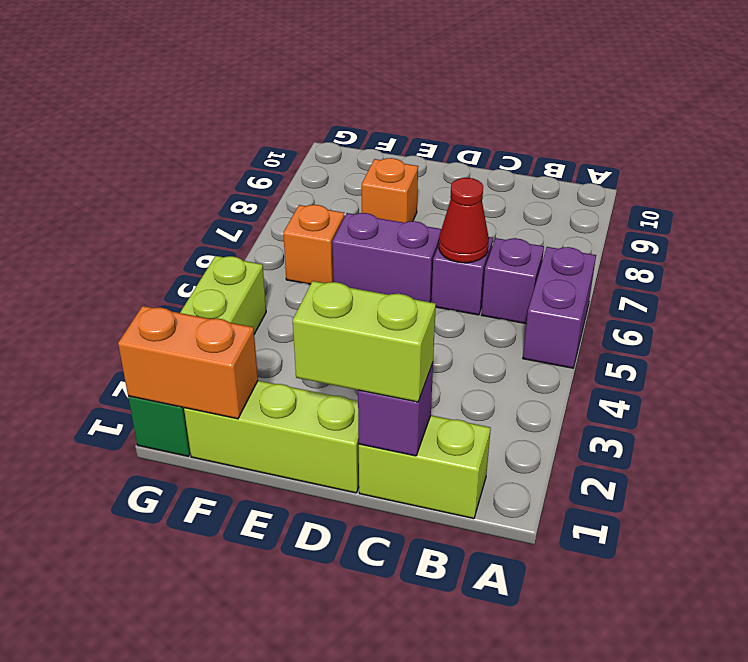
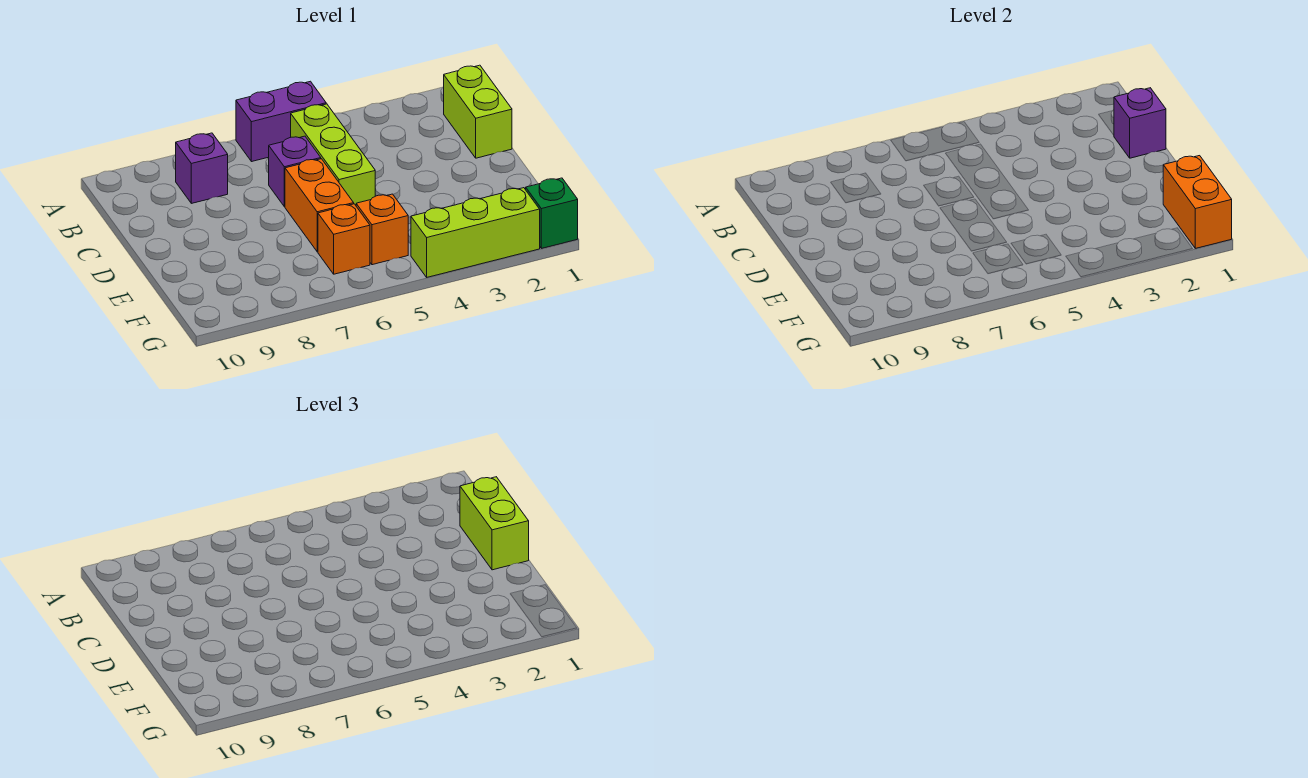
purple 1x1 brick [481,238,544,324] -> purple 1x1 brick moved to [176,133,228,203]
red 1x1 cone [439,178,489,263] -> none
lime 1x3 brick [184,381,359,493] -> lime 1x3 brick moved to [291,104,375,205]
purple 1x2 brick [332,213,441,302] -> orange 1x2 brick [285,159,354,252]
orange 1x1 brick [362,158,418,223] -> orange 1x1 brick moved to [356,194,408,265]

